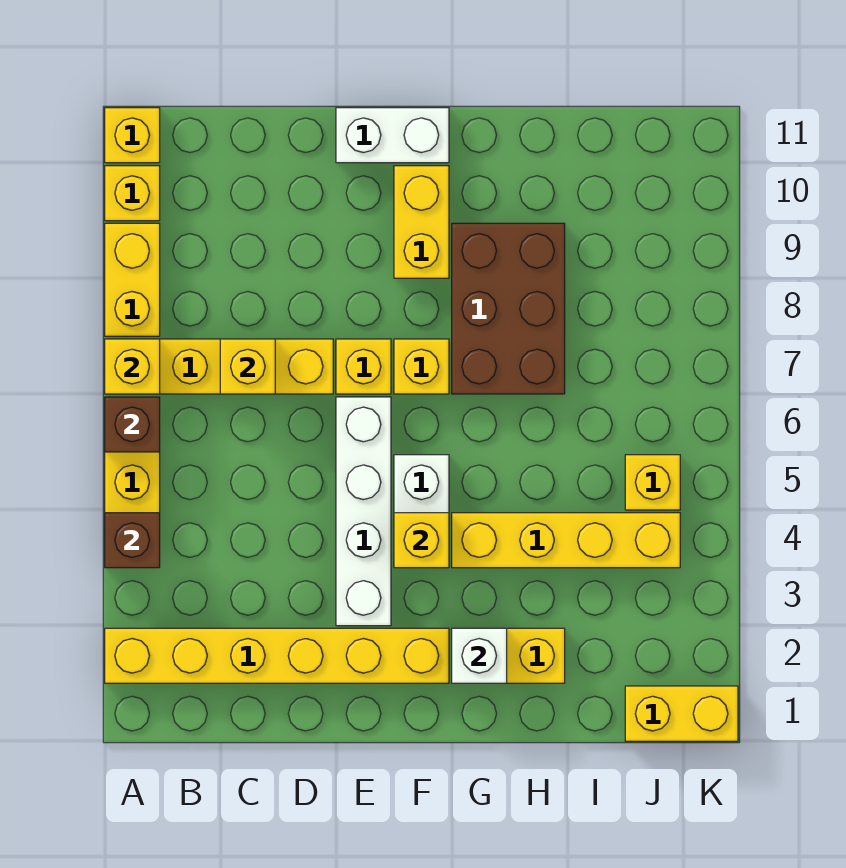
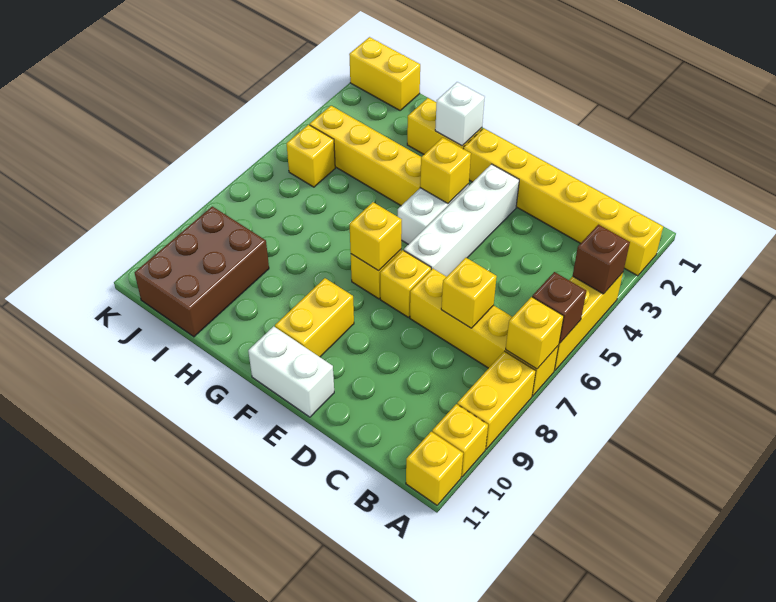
none -> yellow 1x1 brick [350,202,402,271]
brown 2x3 brick [452,223,565,394] -> brown 2x3 brick moved to [135,206,269,337]

